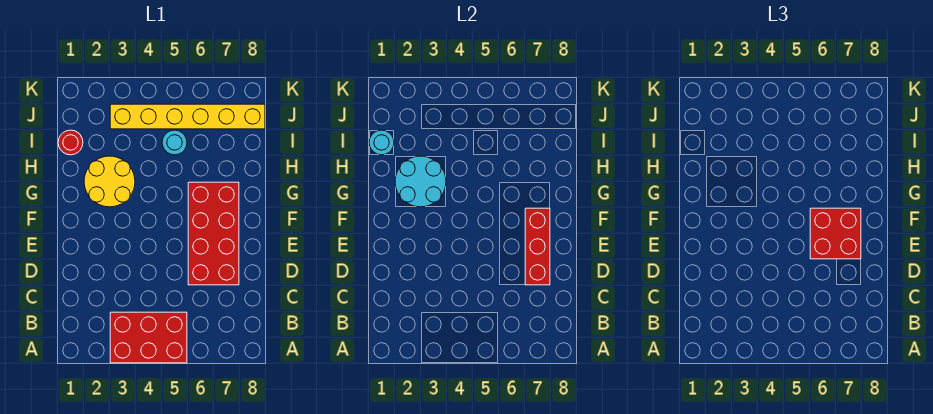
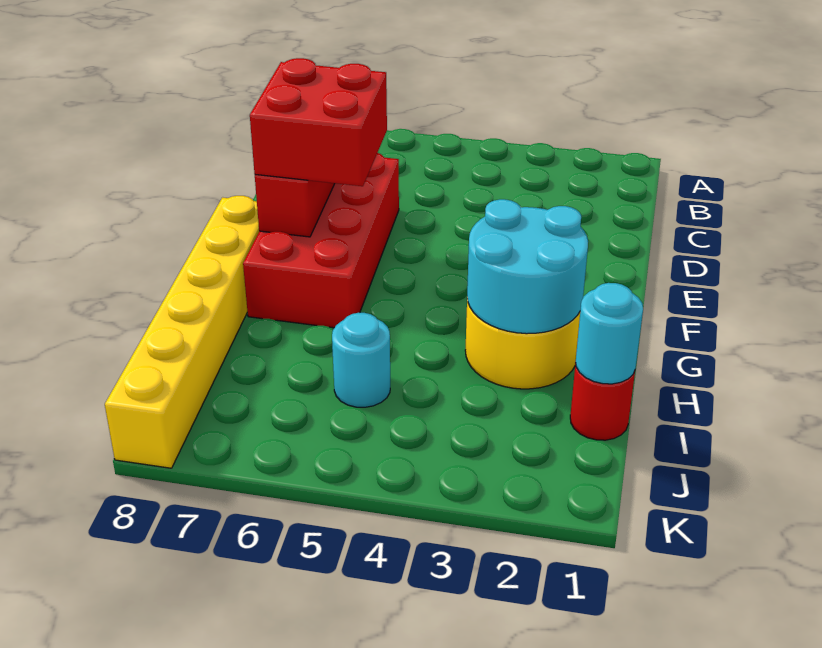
red 2x3 brick [110,312,187,363] -> none
yellow 1x6 brick [110,104,265,129] -> yellow 1x6 brick turned to [105,196,259,468]

